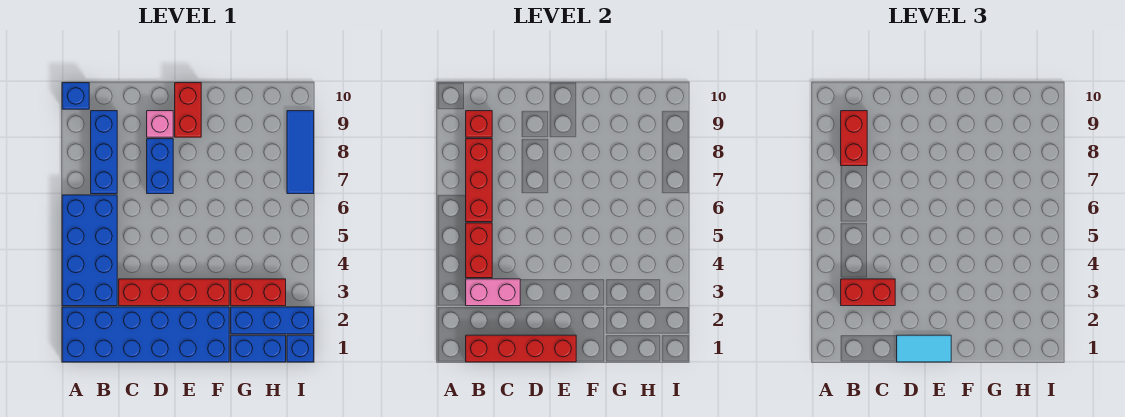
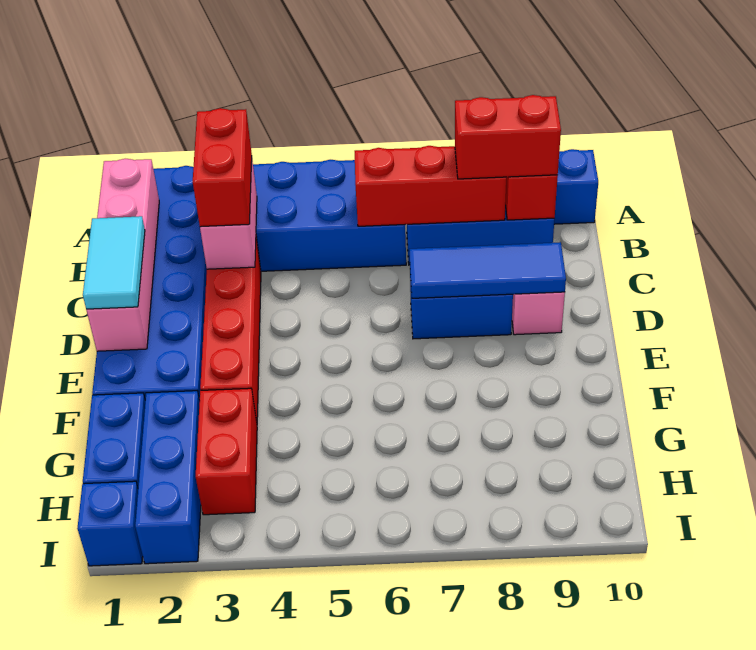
red 1x4 brick [466,335,576,362] -> pink 1x4 brick [86,159,159,351]
red 1x2 brick [466,223,492,278] -> none
red 1x2 brick [175,83,201,137] -> none
blue 1x3 tile [287,111,314,194] -> blue 1x3 tile moved to [409,242,566,298]

